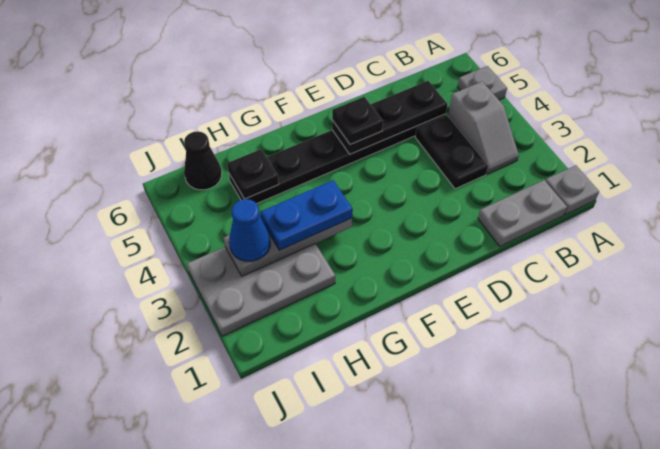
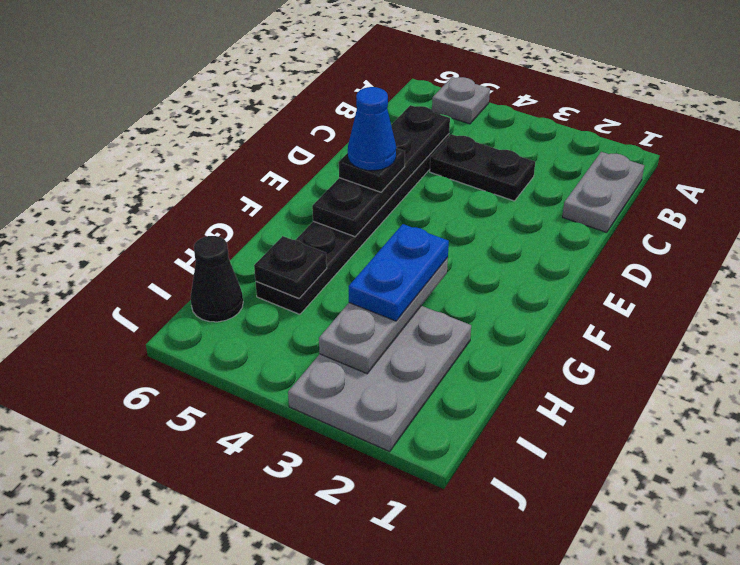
grey 1x1 plate [545,165,599,215] -> none
grey 1x2 slope [448,81,519,174] -> none
black 1x3 plate [332,81,447,154] -> black 1x4 plate [312,105,450,237]
blue 1x1 cone [229,199,270,261] -> blue 1x1 cone moved to [348,87,396,170]

